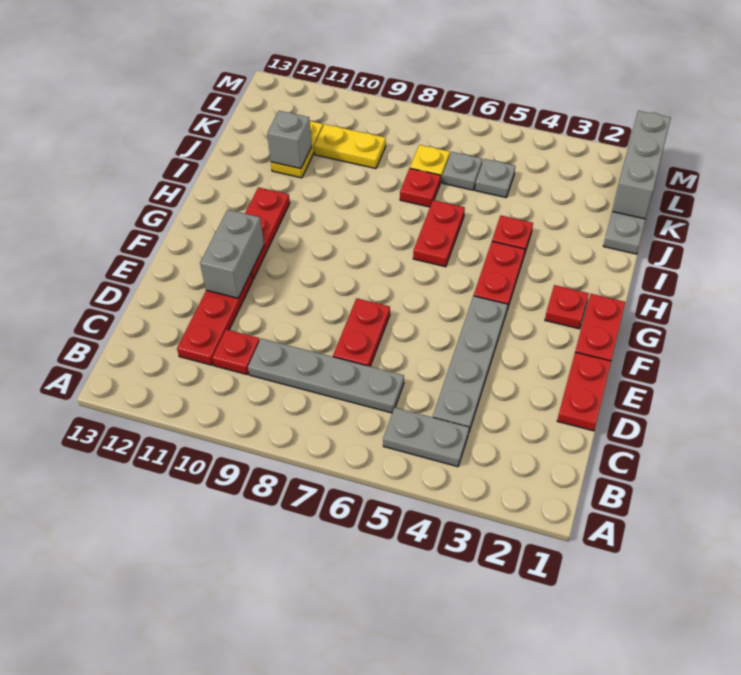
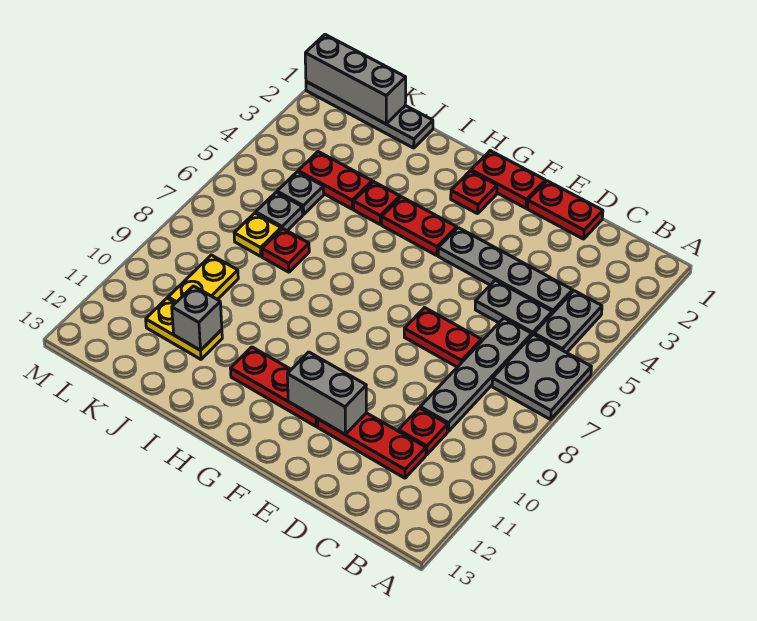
none -> grey 2x2 plate [492,334,591,419]
none -> grey 1x2 plate [475,280,552,335]
red 1x2 plate [413,200,465,267] -> red 1x2 plate moved to [298,152,372,209]

